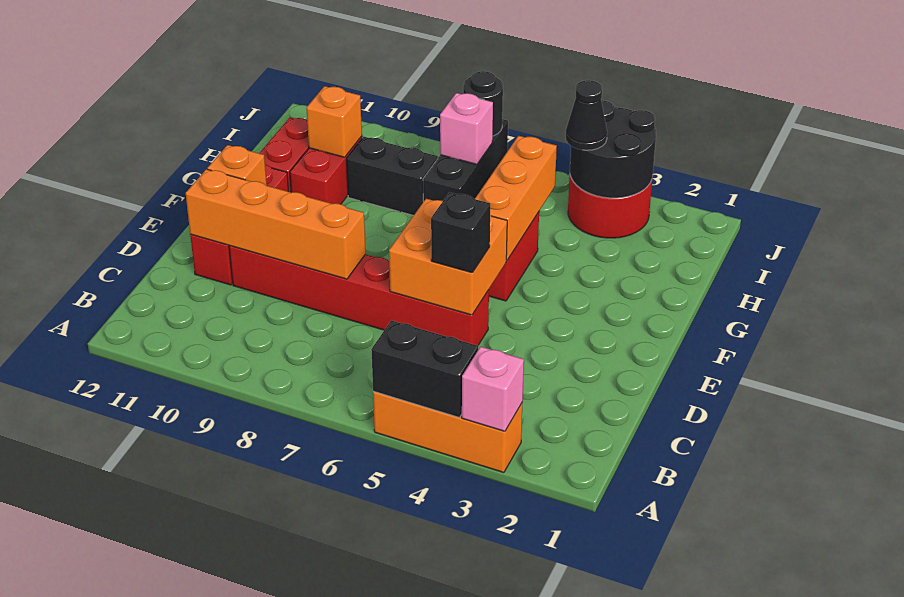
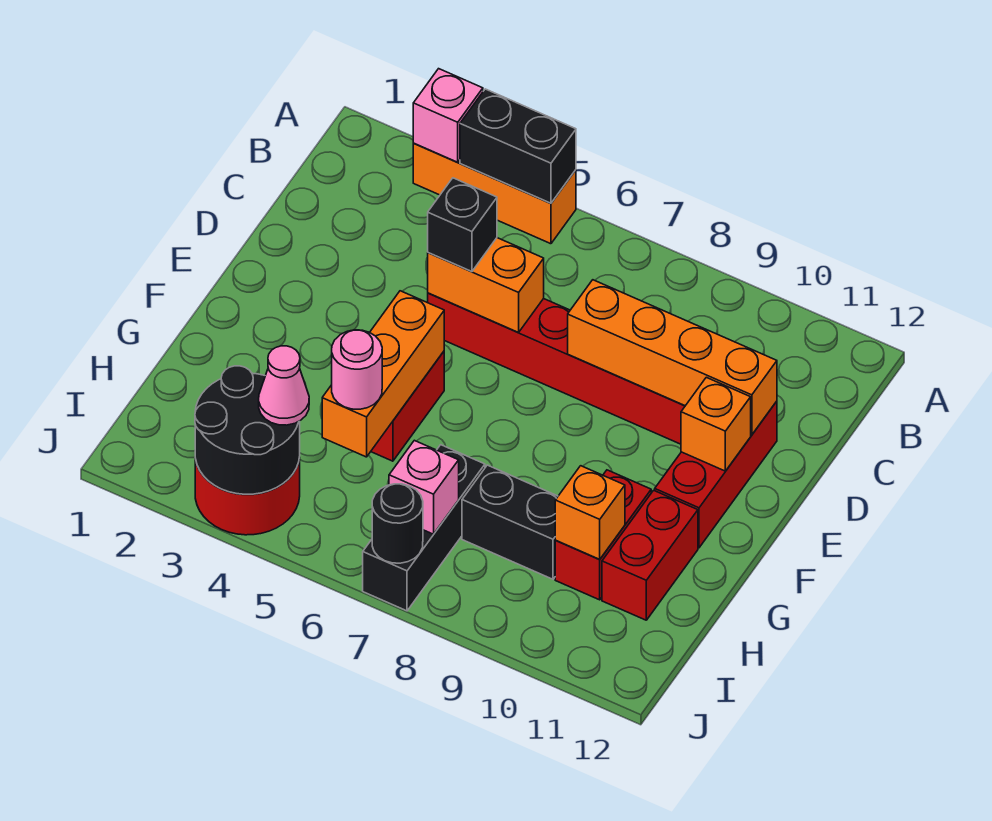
orange 2x2 brick [389,199,507,315] -> orange 1x2 brick [428,238,544,332]
none -> pink 1x1 round brick [332,330,382,409]
black 1x1 cone [566,80,607,150] -> pink 1x1 cone [259,346,309,425]

